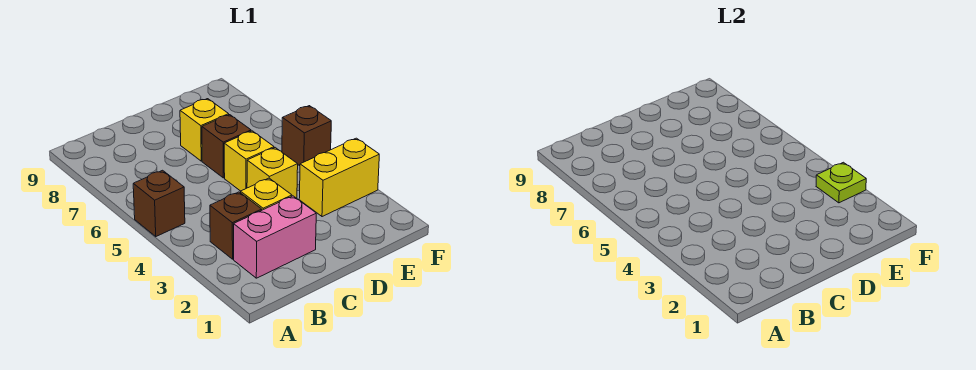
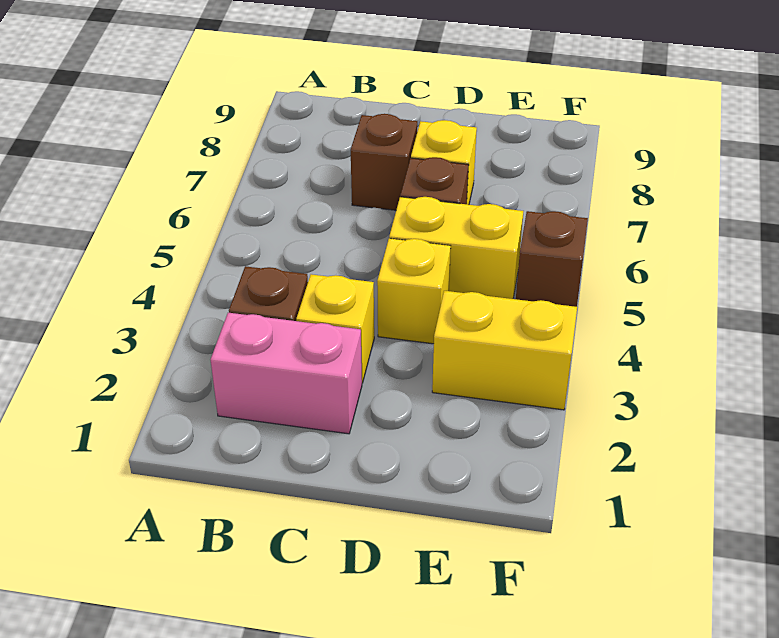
brown 1x1 brick [133,170,185,236] -> brown 1x1 brick moved to [351,114,417,210]
yellow 1x1 brick [224,131,274,191] -> yellow 1x2 brick [389,197,523,299]
lime 1x1 plate [816,162,866,203] -> none

